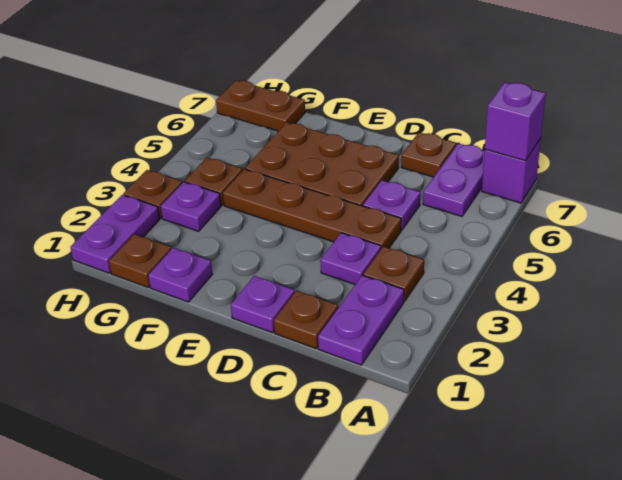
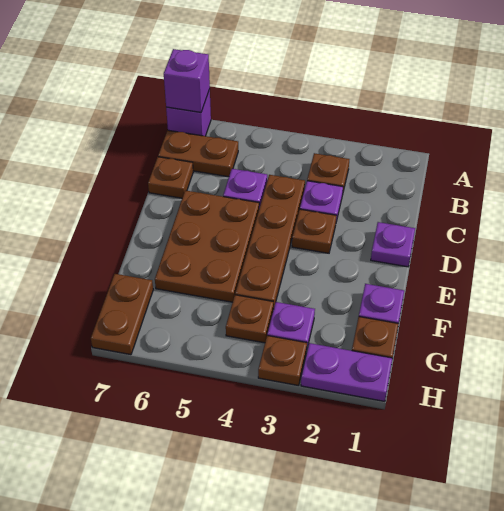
purple 1x2 plate [318,275,404,365] -> none
purple 1x2 plate [423,143,484,216] -> brown 1x2 plate [158,130,238,177]
brown 1x1 plate [274,291,338,349] -> brown 1x1 plate moved to [292,209,336,253]

